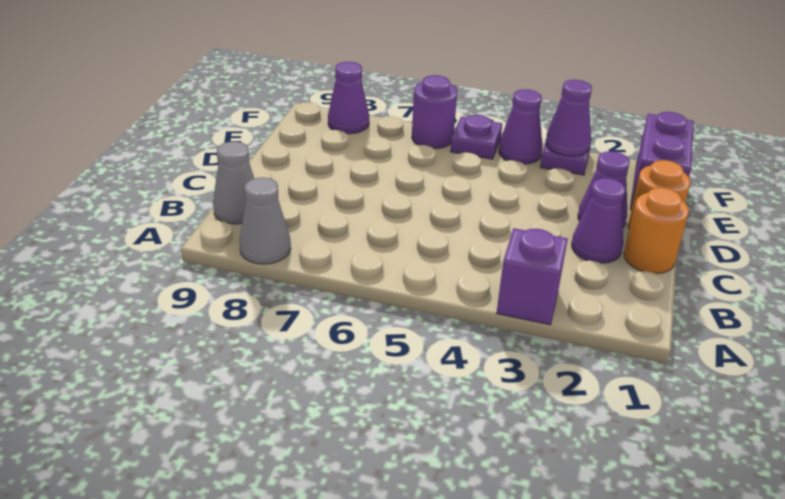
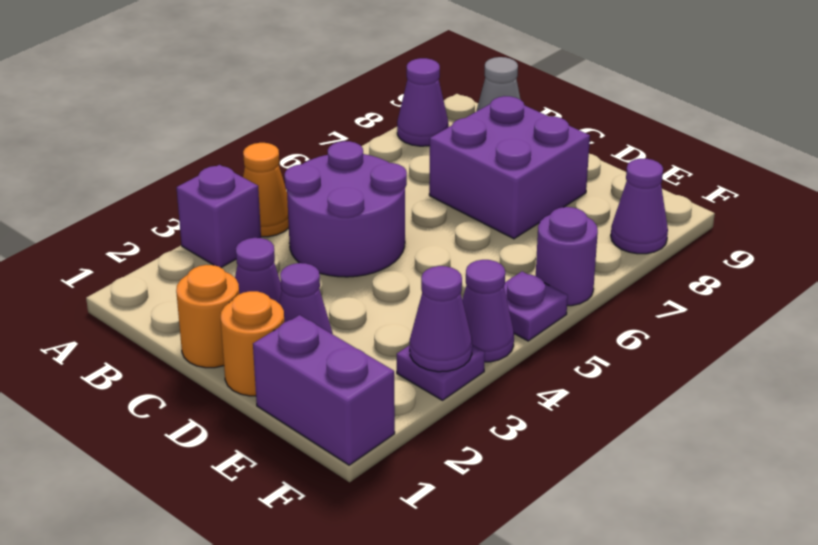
none -> orange 1x1 cone [243,143,289,237]
grey 1x1 cone [239,178,291,264] -> purple 1x1 cone [397,58,449,146]
none -> purple 2x2 round brick [285,141,407,277]
none -> purple 2x2 brick [429,96,590,239]

